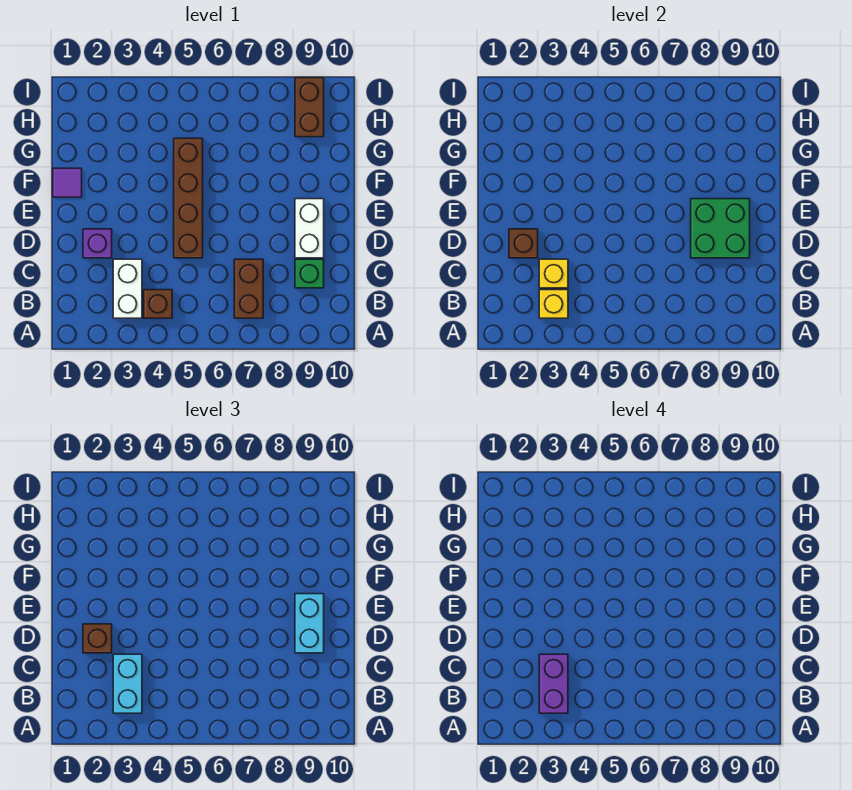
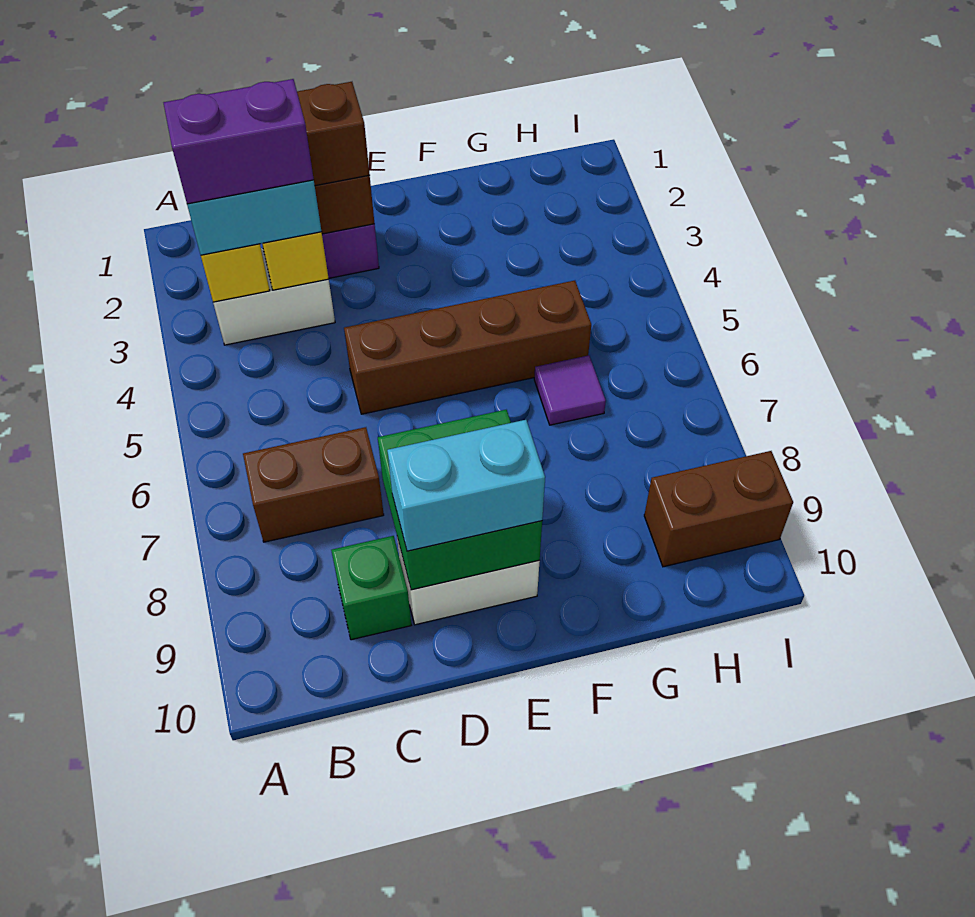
brown 1x1 brick [144,290,172,318] -> none
purple 1x1 tile [53,168,82,197] -> purple 1x1 tile moved to [534,355,606,425]

